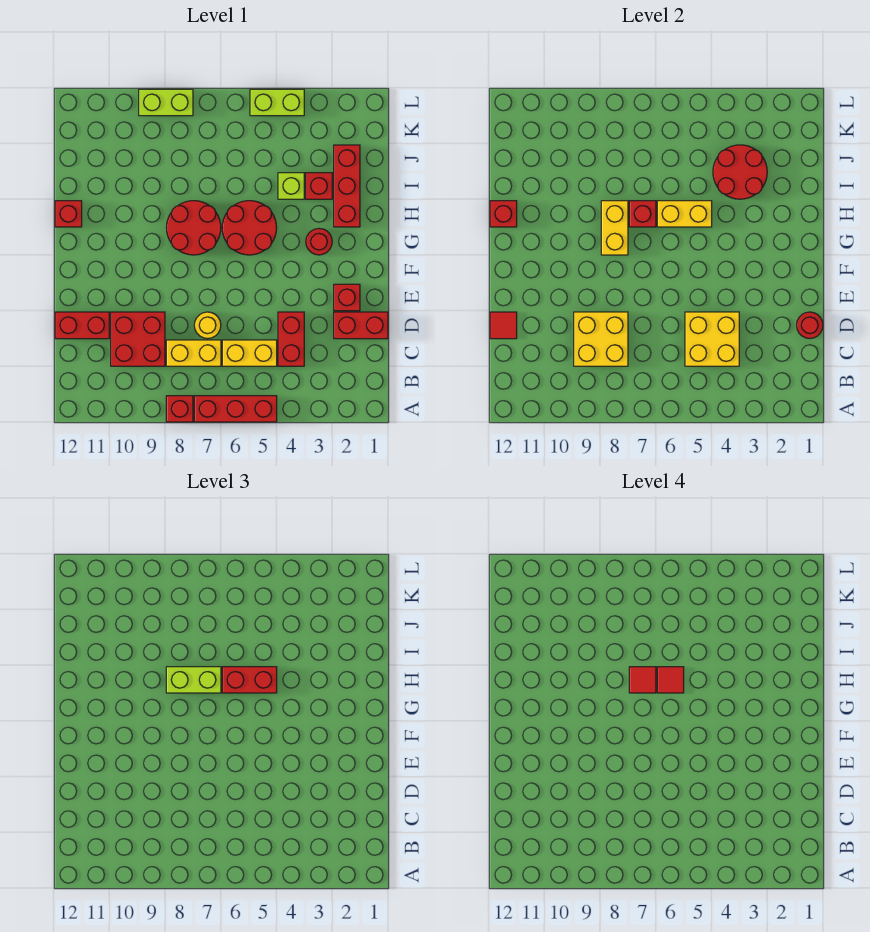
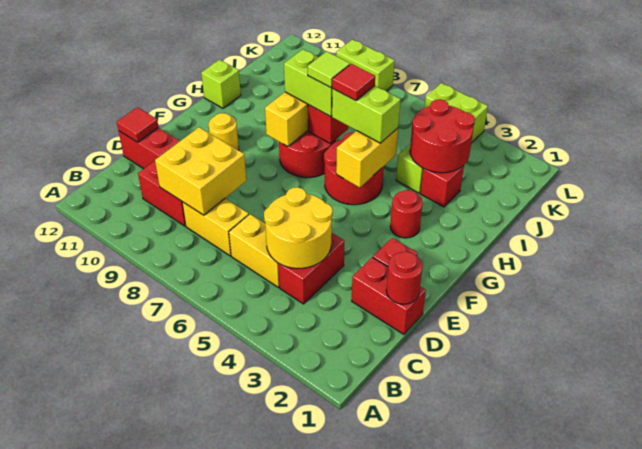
red 1x3 brick [194,396,277,422] -> none
red 1x1 brick [166,396,193,422] -> none
yellow 2x2 brick [685,312,739,366] -> yellow 2x2 round brick [264,187,333,268]
yellow 1x1 round brick [194,312,221,339] -> yellow 1x1 round brick moved to [209,113,239,150]
red 1x3 brick [334,145,360,227] -> none
yellow 1x2 brick [657,201,712,227] -> yellow 1x2 brick turned to [336,128,398,187]
red 1x2 brick [222,667,277,693] -> lime 1x2 brick [332,86,401,143]
red 1x1 tile [629,667,656,693] -> lime 1x1 tile [308,51,350,88]
red 1x1 brick [55,201,82,227] -> lime 1x1 brick [201,60,241,108]
red 1x1 brick [490,201,517,227] -> none

